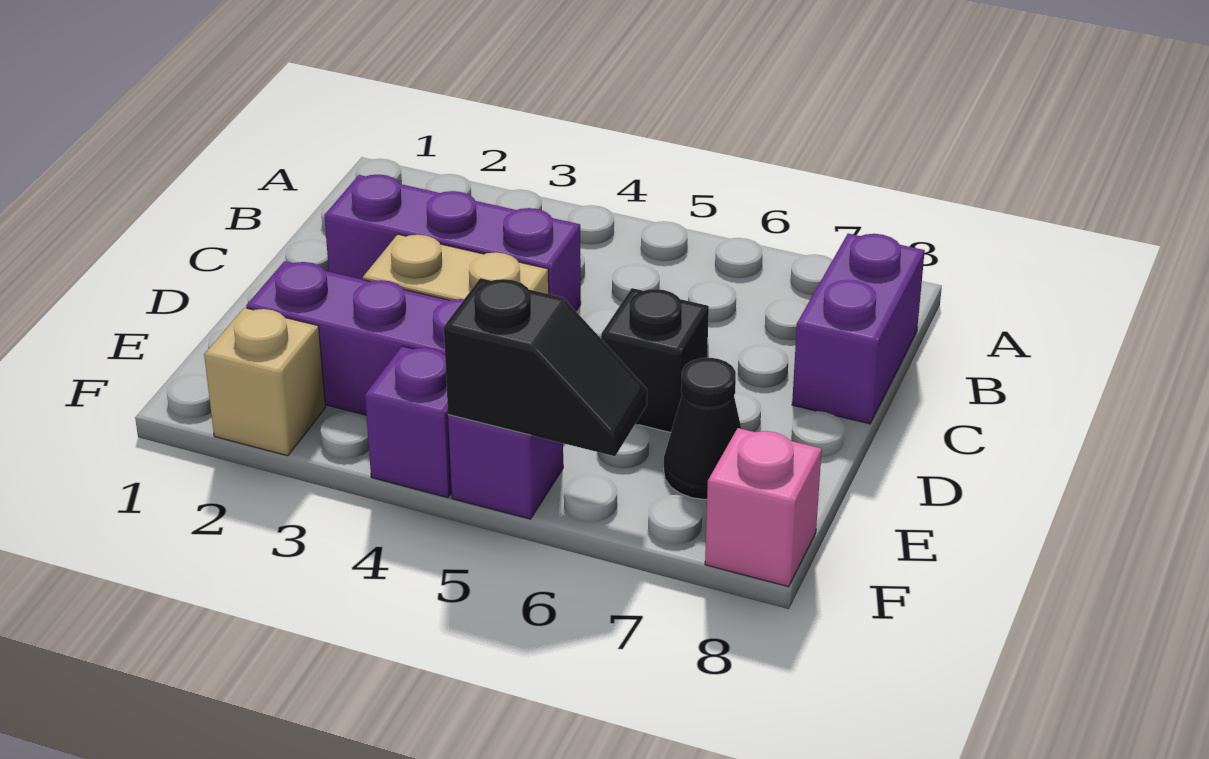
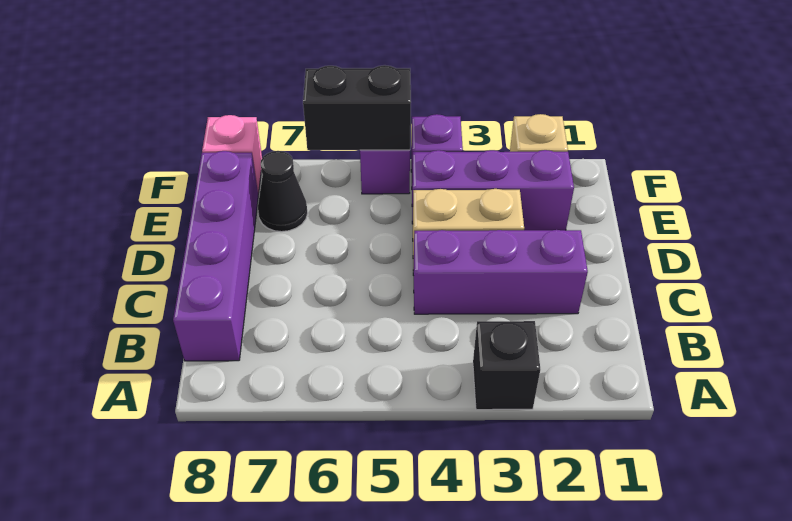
purple 1x2 brick [792,233,925,424] -> purple 1x4 brick [173,151,258,361]
black 1x1 brick [601,288,709,433] -> black 1x1 brick moved to [473,321,540,410]
black 1x2 slope [444,278,647,456] -> black 1x2 brick [303,65,411,150]

